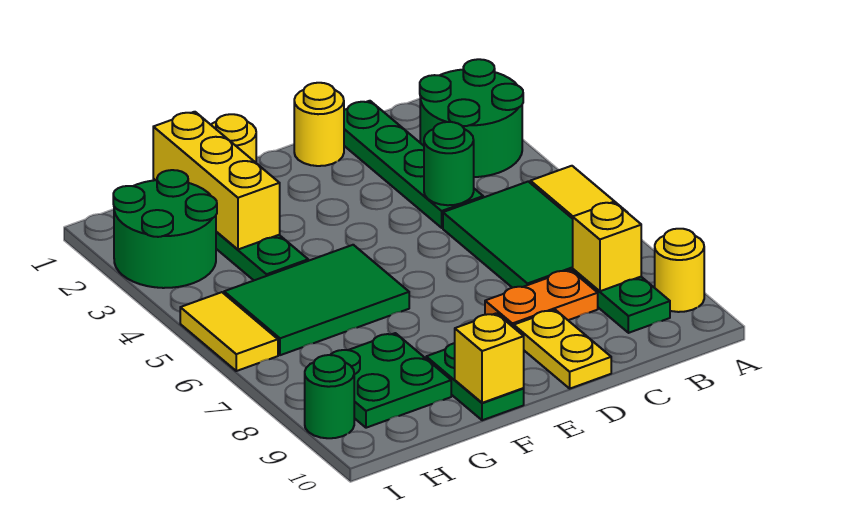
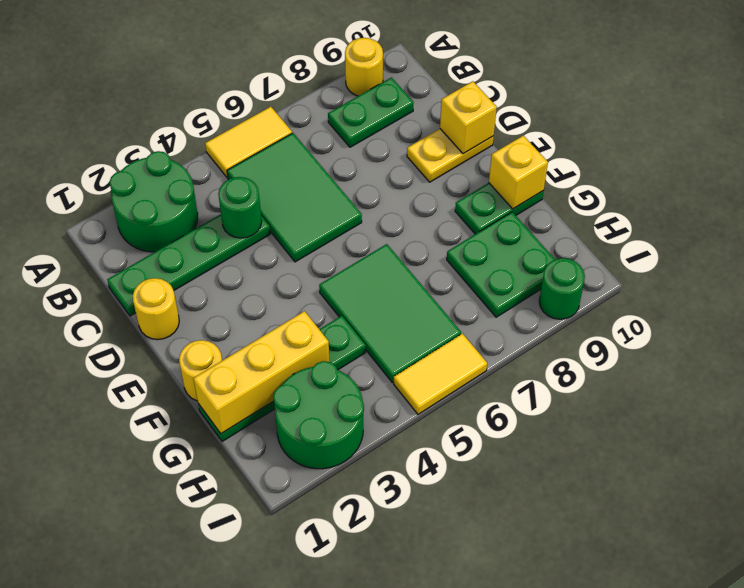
green 2x3 tile [443,182,573,288] -> green 2x3 tile turned to [227,133,362,262]
yellow 1x1 brick [573,202,641,291] -> yellow 1x1 brick moved to [440,81,497,154]
orange 1x2 plate [485,270,598,327] -> none

